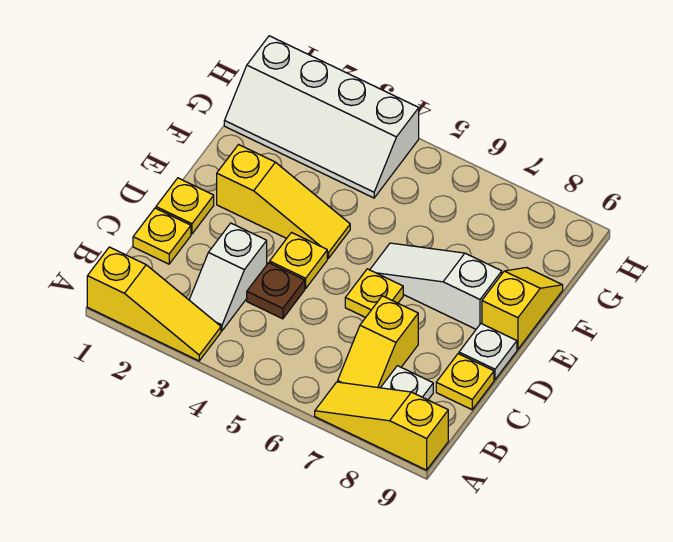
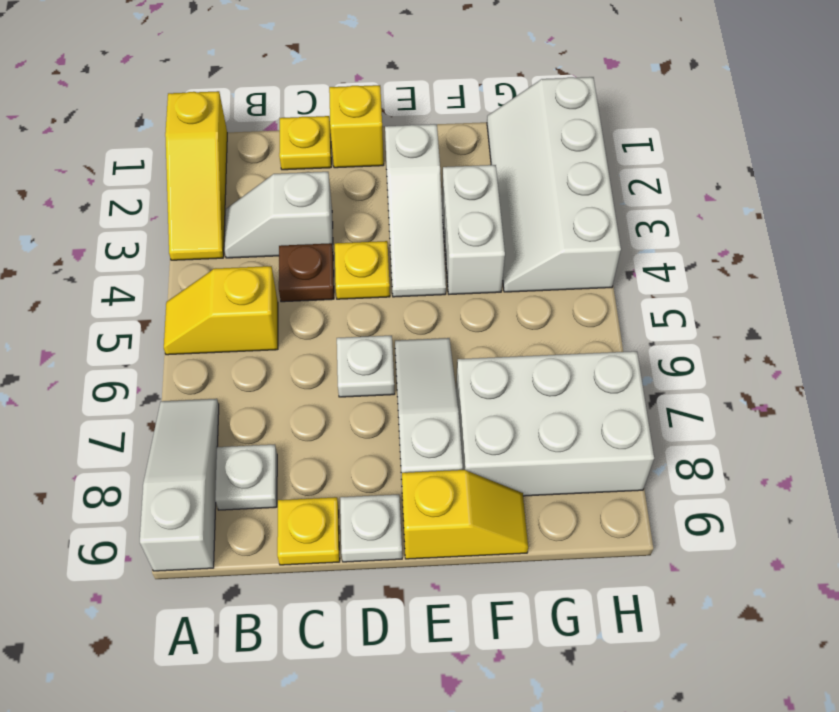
yellow 1x3 slope [315,382,448,470] -> white 1x3 slope [140,399,219,571]
yellow 1x2 slope [338,296,418,388] -> yellow 1x2 slope moved to [164,266,278,355]
yellow 1x1 plate [156,178,214,234] -> yellow 1x1 brick [329,85,384,168]
yellow 1x1 plate [345,269,403,318] -> white 1x1 plate [337,336,395,397]
yellow 1x3 slope [217,145,350,258] -> white 1x3 slope [385,124,446,297]
none -> white 1x2 brick [442,165,505,294]
none -> white 2x3 brick [456,351,654,496]

